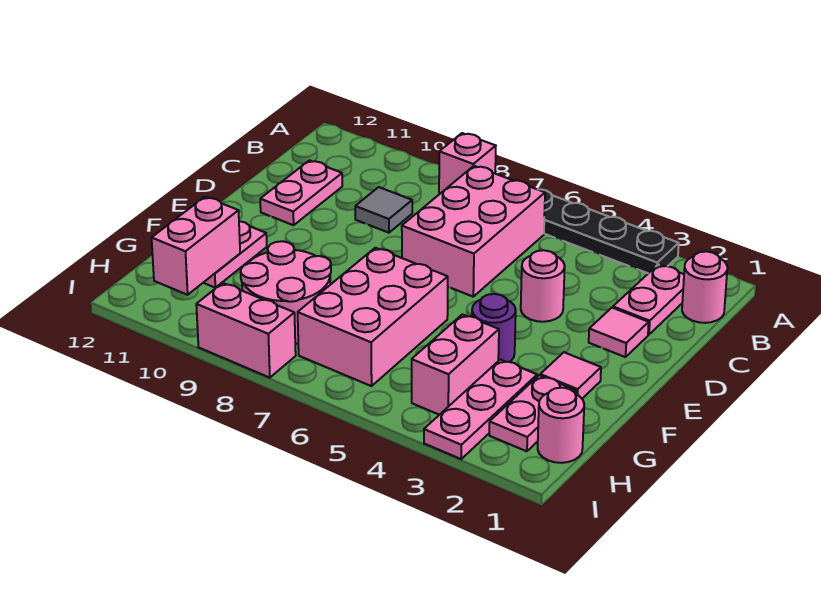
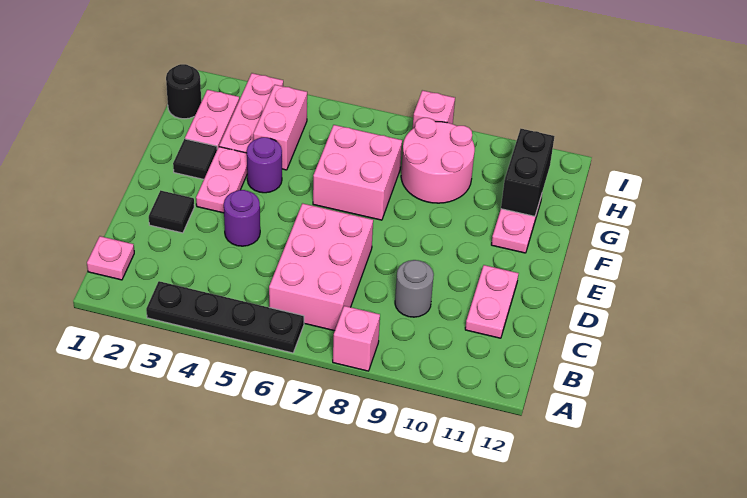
pink 1x1 round brick [682,251,727,323] -> pink 1x1 plate [87,236,134,280]
pink 1x2 plate [613,265,684,335] -> pink 1x2 plate moved to [196,147,247,213]
grey 1x1 tile [355,187,412,233] -> grey 1x1 round brick [395,260,434,317]
pink 1x1 tile [589,308,649,357] -> black 1x1 tile [149,190,194,233]
pink 1x1 round brick [521,250,565,322] -> purple 1x1 round brick [224,190,260,246]
pink 1x1 tile [540,352,601,399] -> black 1x1 tile [173,139,217,179]
pink 2x3 brick [298,248,448,386] -> pink 2x2 brick [313,125,402,220]
pink 1x2 brick [152,197,240,295] -> black 1x2 brick [501,129,554,216]
pink 1x1 round brick [538,388,584,463] -> black 1x1 round brick [166,64,201,119]
pink 1x2 brick [196,283,296,378] -> pink 1x1 brick [413,90,455,128]

